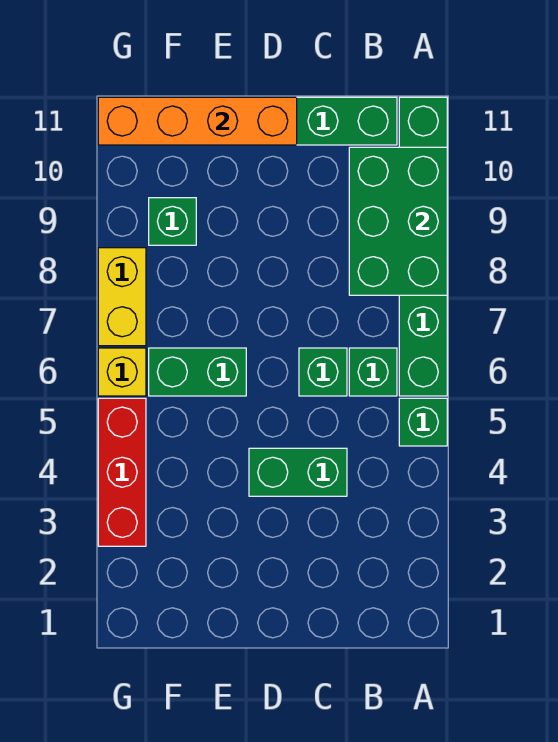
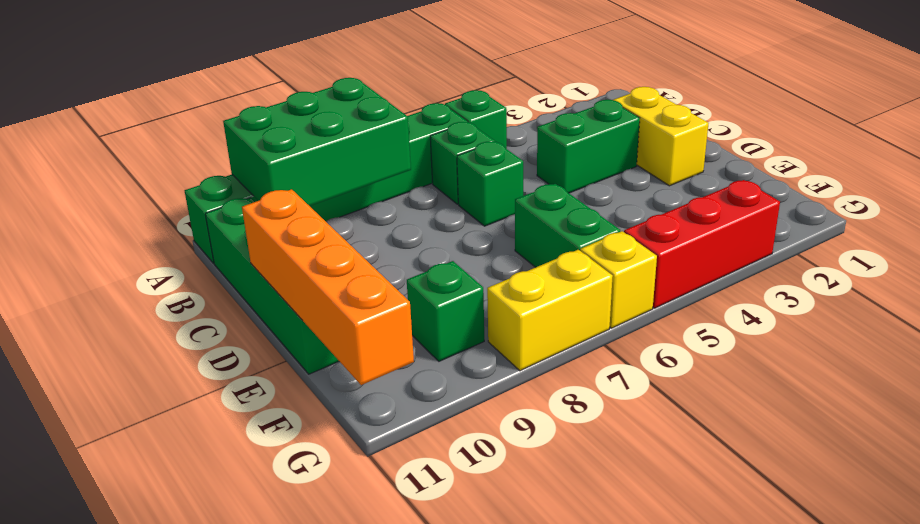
none -> yellow 1x2 brick [614,87,709,186]
green 1x2 brick [249,448,347,496] -> green 1x2 brick turned to [537,100,640,193]

